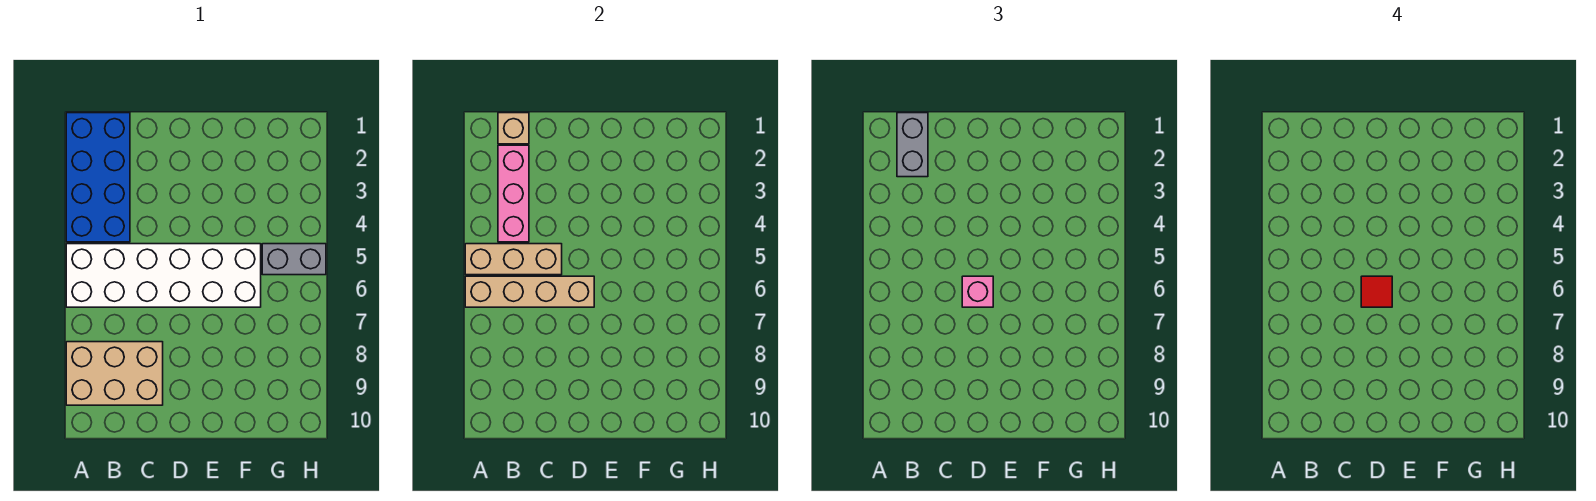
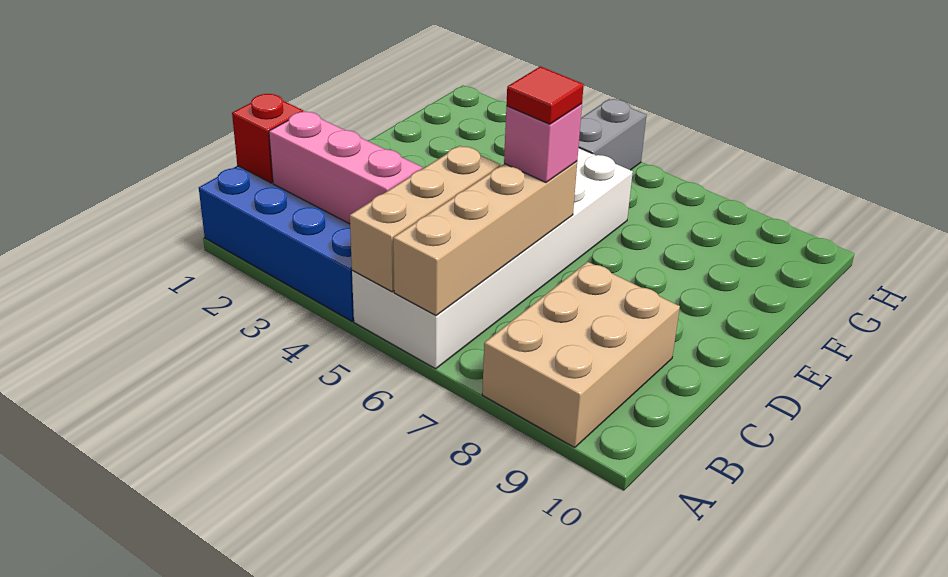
tan 1x1 brick [498,113,529,144] -> red 1x1 brick [232,94,303,183]
grey 1x2 brick [897,113,928,177] -> none

